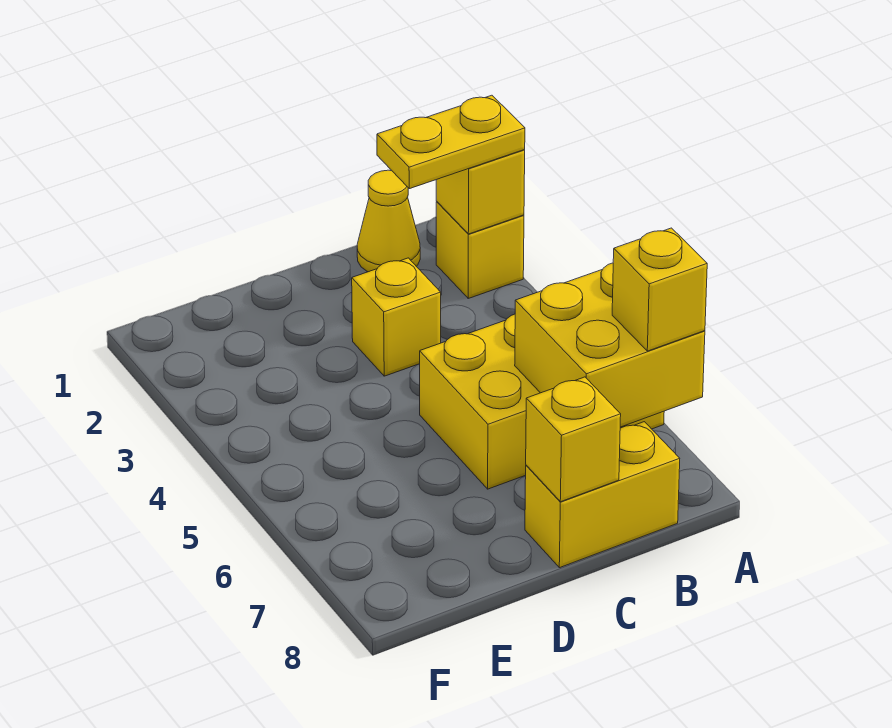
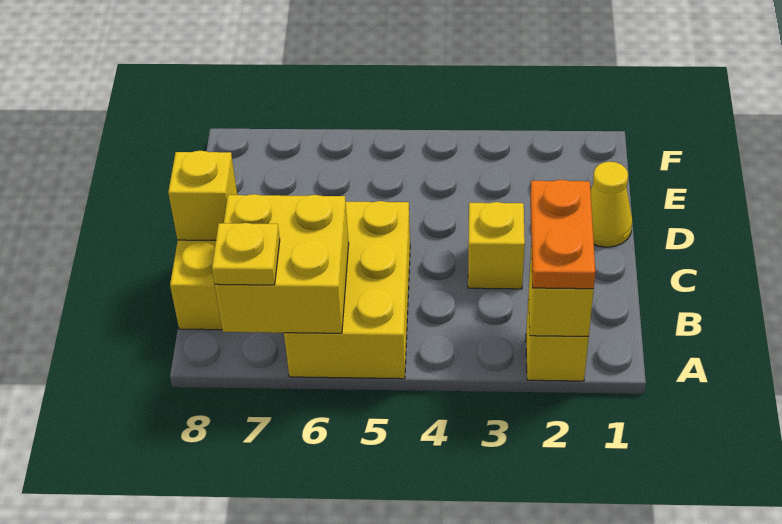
yellow 1x2 plate [377,95,525,189] -> orange 1x2 plate [530,180,595,289]
yellow 1x1 brick [612,228,707,351] -> yellow 1x1 plate [212,223,280,285]
yellow 1x1 cone [357,170,420,272] -> yellow 1x1 cone moved to [591,162,632,247]

